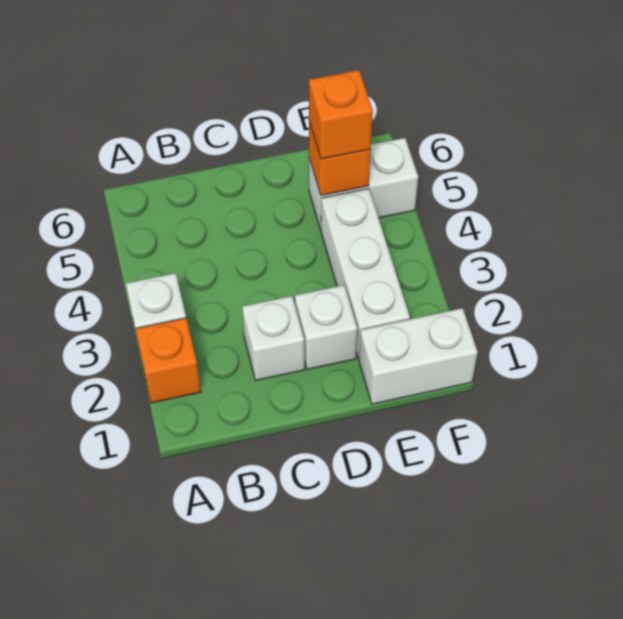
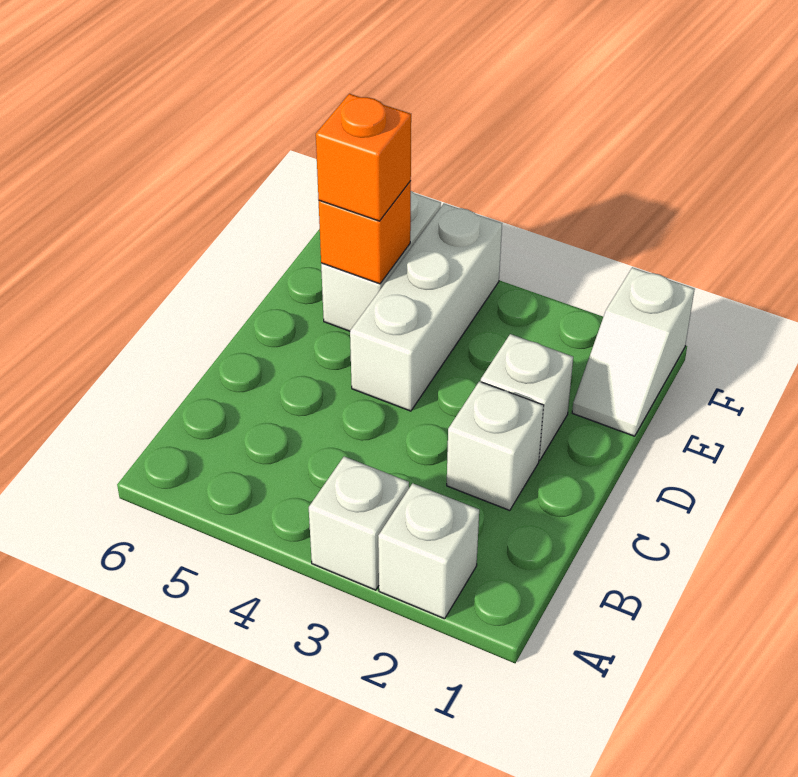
orange 1x1 brick [136,318,201,403] -> white 1x1 brick [378,483,479,619]
white 1x2 brick [359,308,478,404] -> white 1x2 slope [572,267,695,436]
white 1x3 brick [321,188,410,358] -> white 1x3 brick turned to [350,204,502,411]

